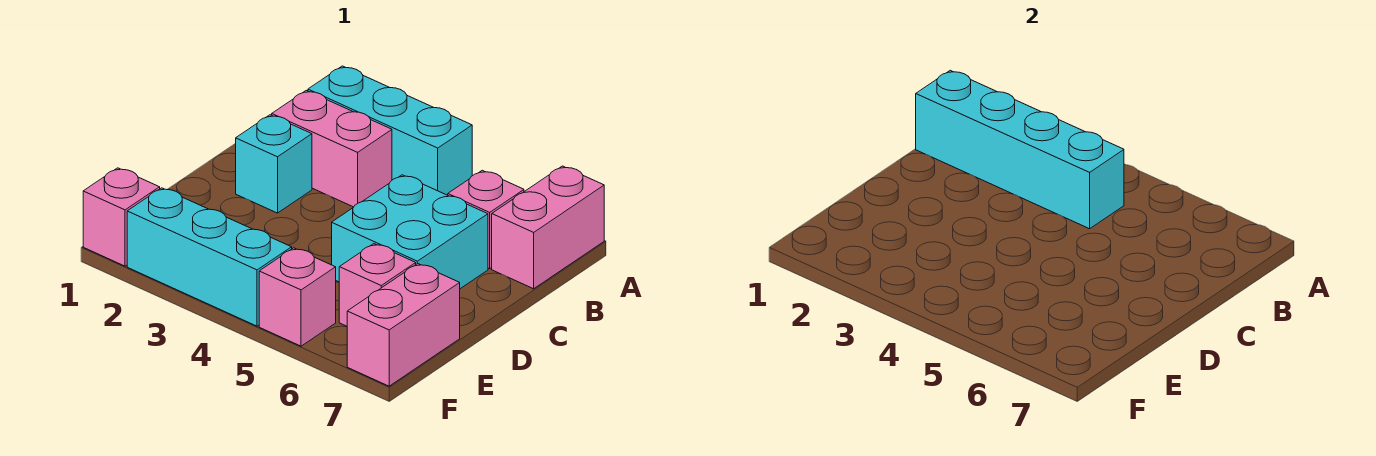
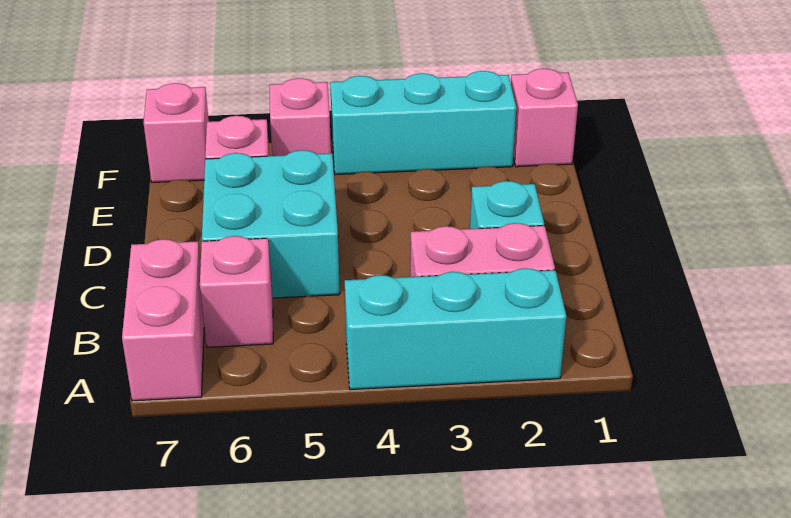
cyan 1x4 brick [916,70,1124,229] -> none
pink 1x2 brick [347,264,460,386] -> pink 1x1 brick [143,83,209,182]

